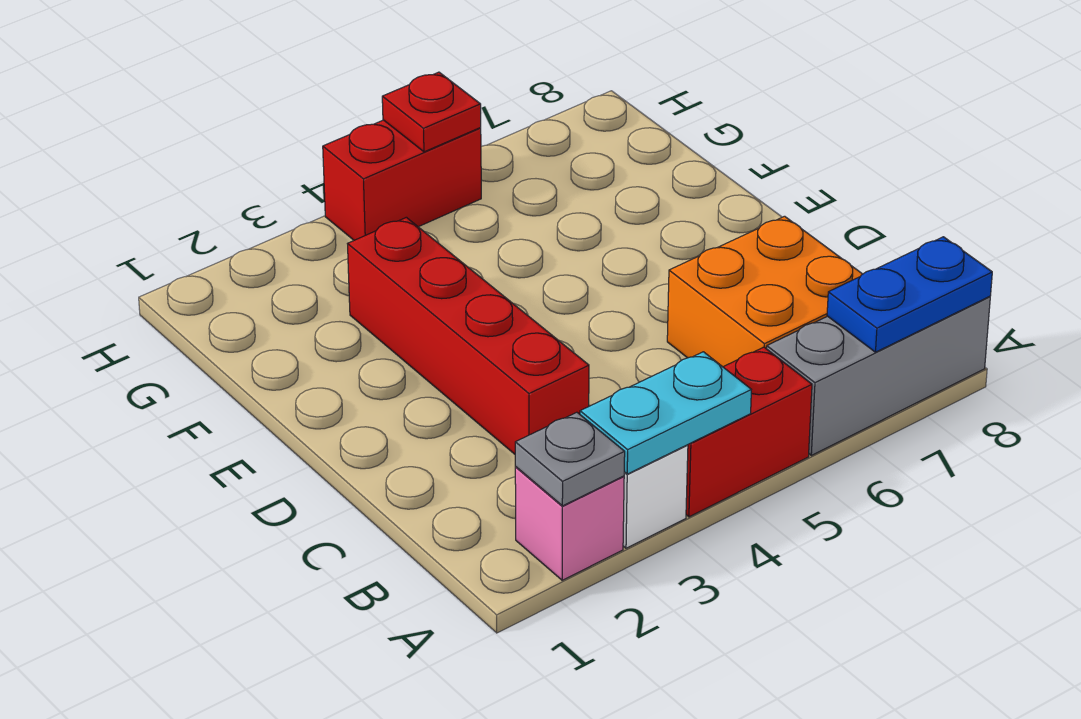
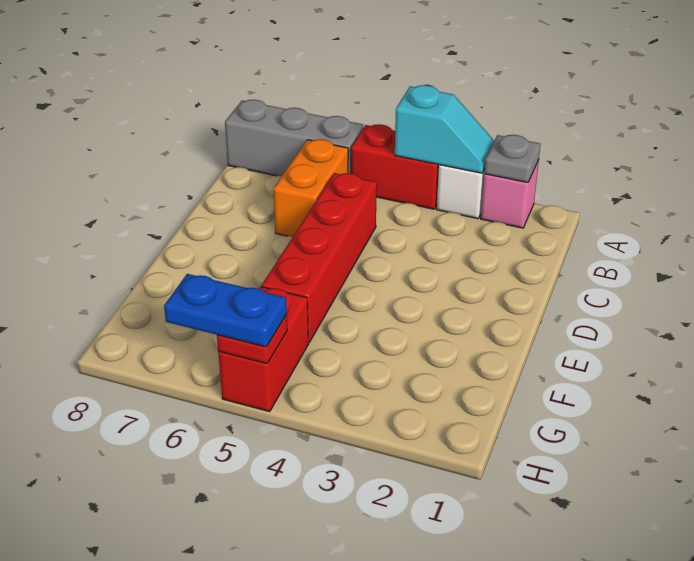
cyan 1x2 plate [580,352,751,474] -> cyan 1x2 slope [395,85,494,173]
blue 1x2 plate [827,237,992,352] -> blue 1x2 plate moved to [164,274,287,347]
orange 2x2 brick [667,216,862,367] -> orange 1x2 brick [273,139,348,237]
red 1x4 brick [348,217,589,454] -> red 1x4 brick moved to [262,173,377,343]
red 1x2 brick [323,120,481,240] -> red 1x2 brick turned to [218,287,308,412]

